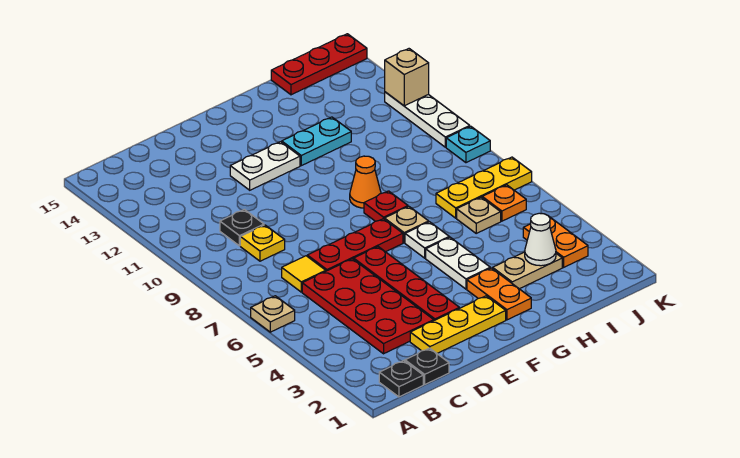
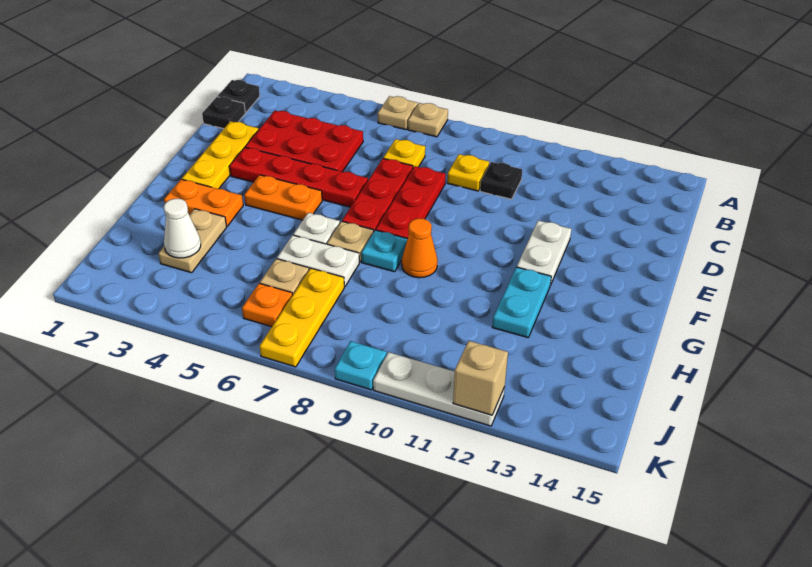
none -> tan 1x1 plate [408,103,448,137]
red 2x4 plate [302,259,434,354] -> red 2x3 plate [245,111,363,172]
yellow 1x1 tile [282,256,326,292] -> yellow 1x1 plate [383,139,425,168]
white 1x2 plate [426,237,490,289] -> white 1x2 plate moved to [277,235,359,287]
red 1x1 plate [364,191,408,221] -> cyan 1x1 plate [361,230,407,272]
red 1x3 plate [271,34,367,95] -> red 1x3 plate moved to [376,166,446,239]
orange 1x2 plate [523,217,588,267] -> orange 1x2 plate moved to [244,175,322,220]

